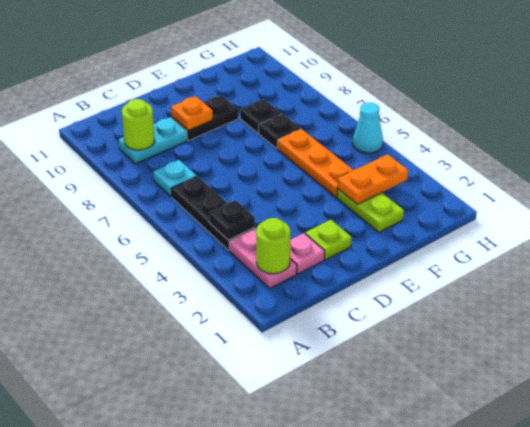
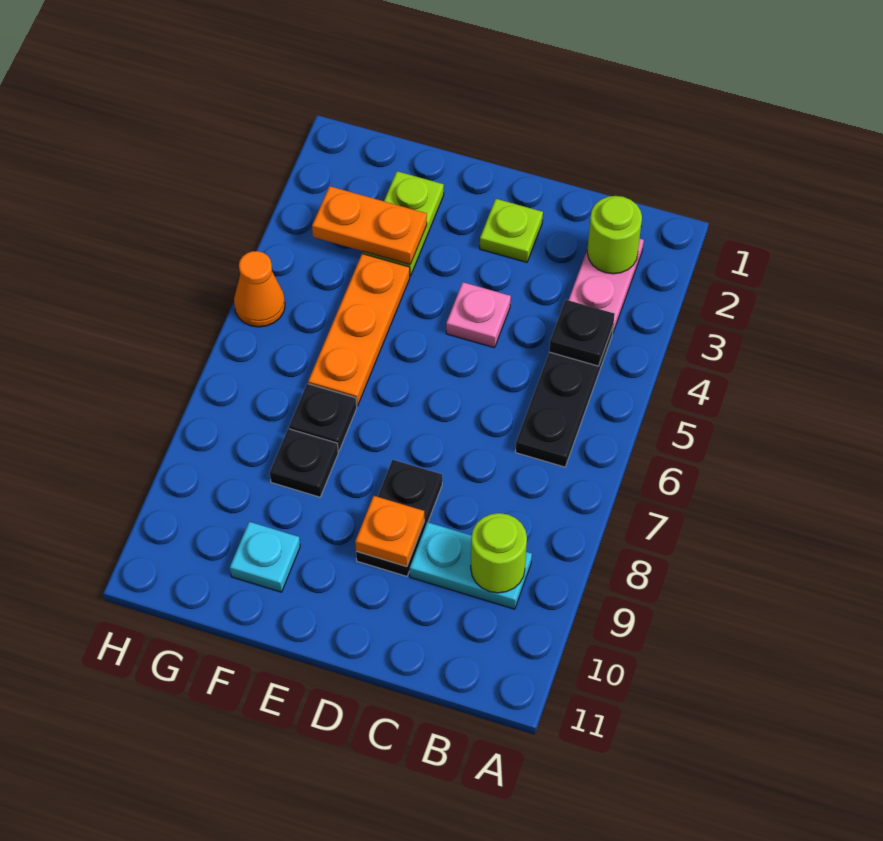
cyan 1x1 plate [153,160,197,197] -> cyan 1x1 plate moved to [230,522,300,592]
pink 1x1 plate [290,233,324,274] -> pink 1x1 plate moved to [446,282,511,348]
black 1x2 plate [172,96,238,140] -> black 1x2 plate turned to [356,460,442,576]
cyan 1x1 cone [353,103,383,153] -> orange 1x1 cone [234,251,285,327]

